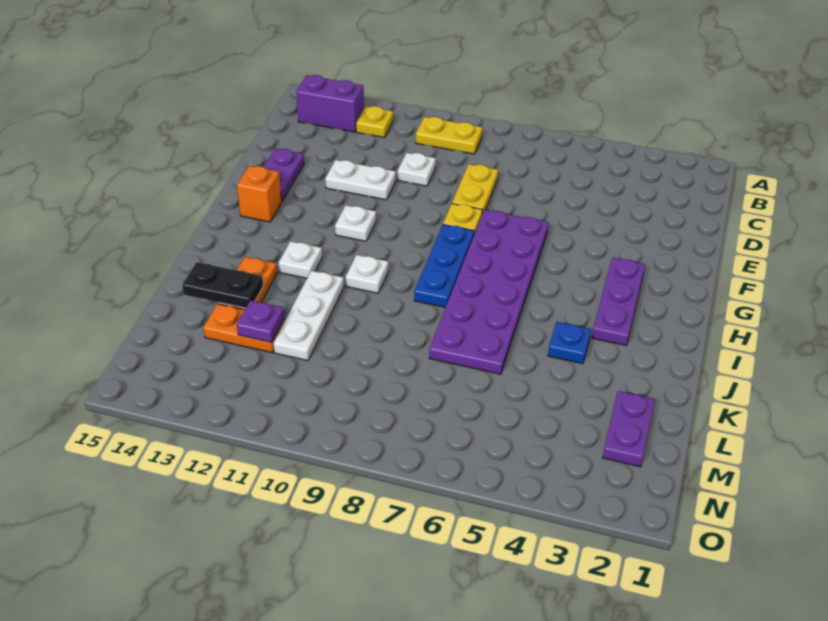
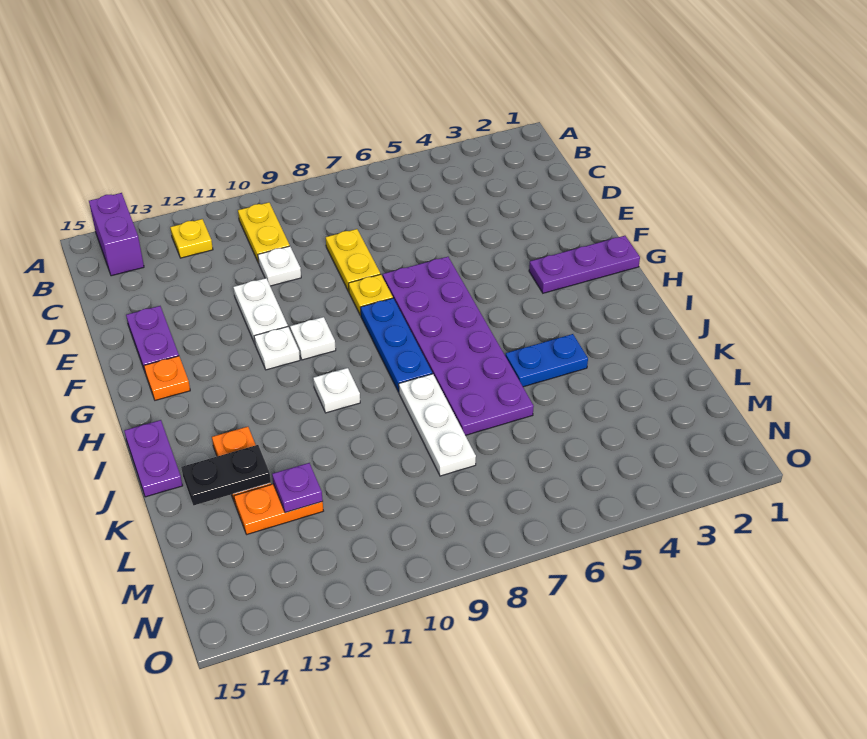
yellow 1x2 plate [416,117,482,154] -> yellow 1x2 plate turned to [238,202,290,263]
purple 1x2 brick [296,75,364,132] -> purple 1x2 brick turned to [89,193,144,276]
white 1x2 plate [325,160,396,200] -> white 1x2 plate turned to [233,278,288,343]
purple 1x3 plate [592,258,645,345] -> purple 1x3 plate turned to [529,236,640,293]
orange 1x1 brick [237,166,282,222] -> orange 1x1 plate [144,356,190,400]
white 1x1 plate [279,241,322,278] -> white 1x1 plate moved to [290,317,336,360]
blue 1x1 plate [548,322,591,364] -> blue 1x2 plate [505,334,588,387]
white 1x3 plate [273,271,344,361] -> white 1x3 plate moved to [399,374,476,476]
purple 1x2 plate [603,391,655,467] -> purple 1x2 plate moved to [124,420,183,497]

